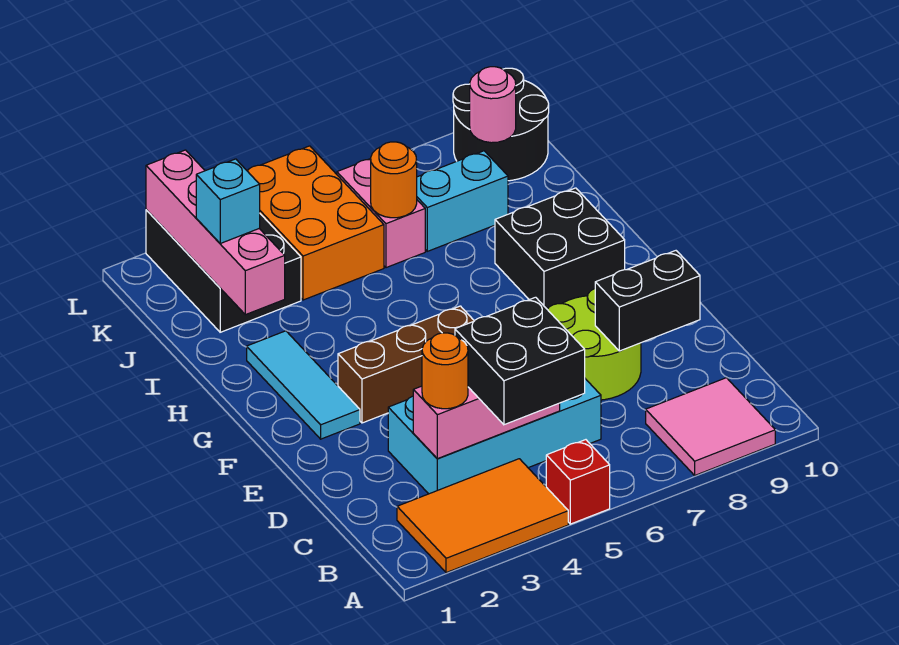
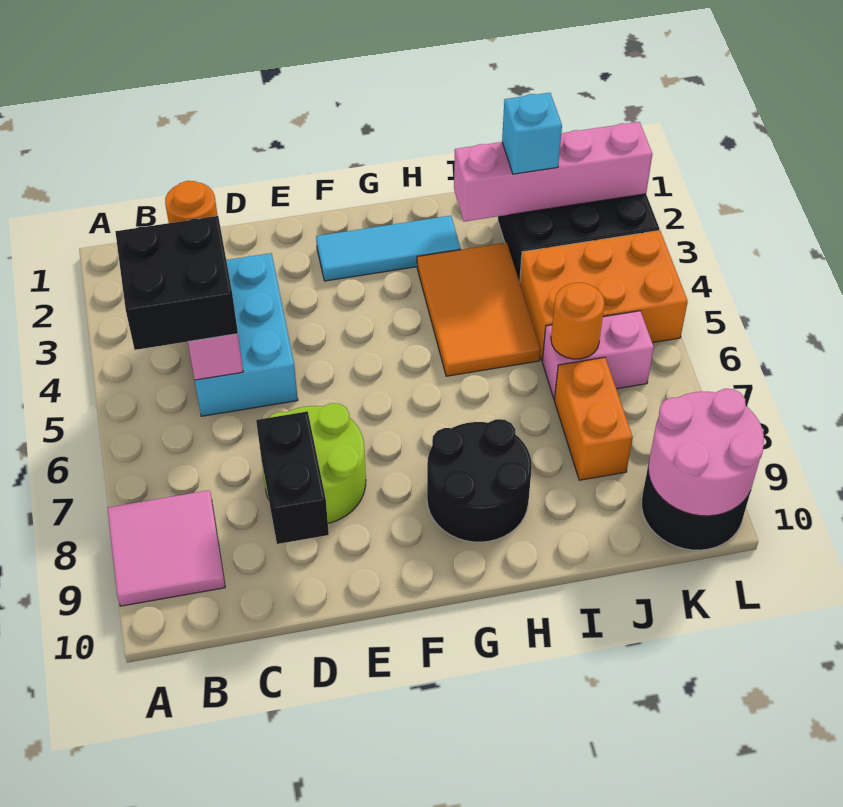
orange 2x3 tile [397,459,568,573] -> orange 2x3 tile moved to [417,243,541,376]
red 1x1 brick [546,440,610,524] -> none
cyan 2x4 brick [388,379,601,494] -> cyan 2x3 brick [195,253,298,416]
brown 1x3 brick [338,306,474,423] -> none
black 2x2 brick [495,188,625,309] -> black 2x2 round brick [427,419,532,542]
cyan 1x2 brick [417,151,508,251] -> orange 1x2 brick [554,357,633,480]
pink 1x1 round brick [470,67,516,143] -> pink 2x2 round brick [648,389,764,516]

